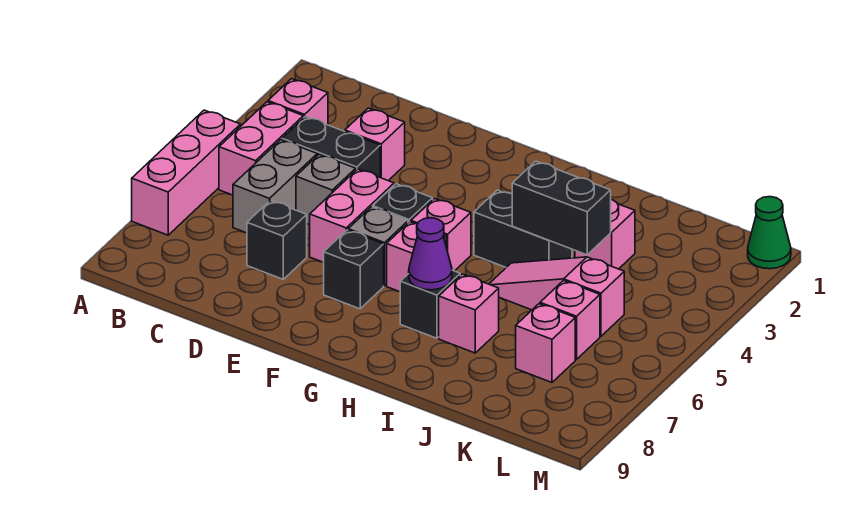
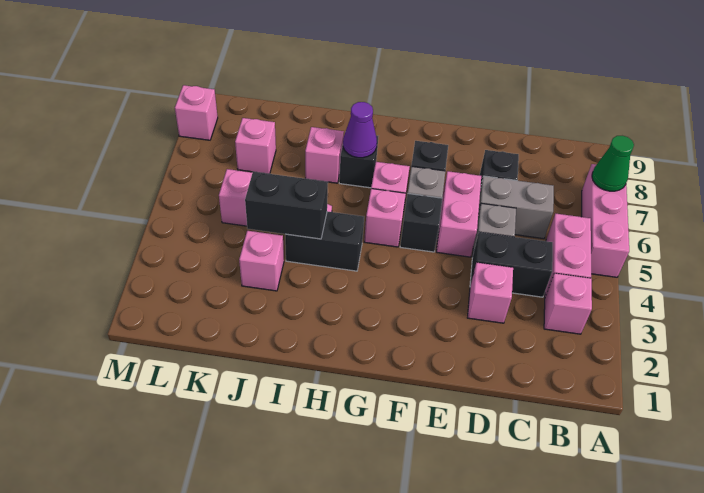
grey 1x2 brick [233,140,317,233] -> grey 1x2 brick turned to [478,176,554,239]
pink 1x1 brick [540,281,600,359] -> pink 1x1 brick moved to [175,85,218,140]
green 1x1 cone [748,197,791,269] -> green 1x1 cone moved to [592,136,634,191]

